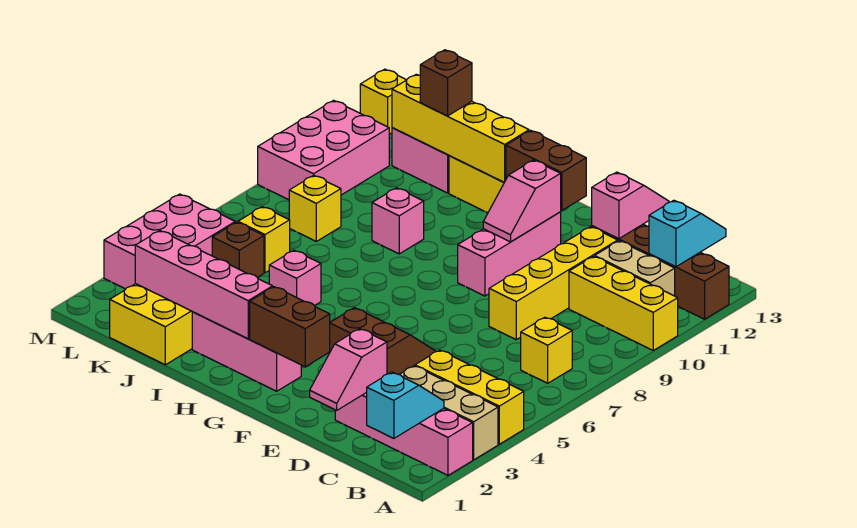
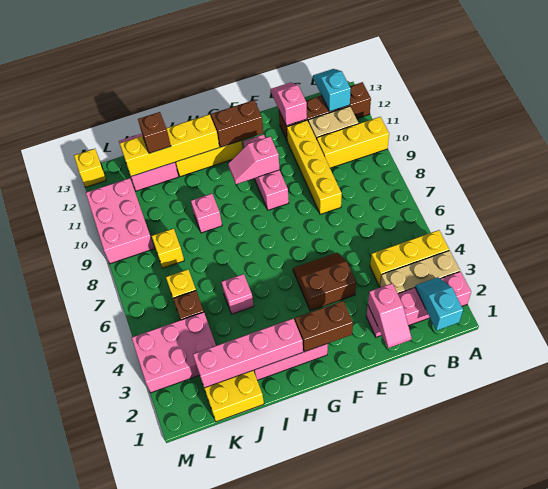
yellow 1x1 brick [521,317,572,383] -> none
pink 1x2 slope [483,160,561,242] -> pink 1x2 slope turned to [228,137,280,184]
pink 2x3 brick [104,194,235,289] -> pink 2x3 brick turned to [132,312,216,393]

